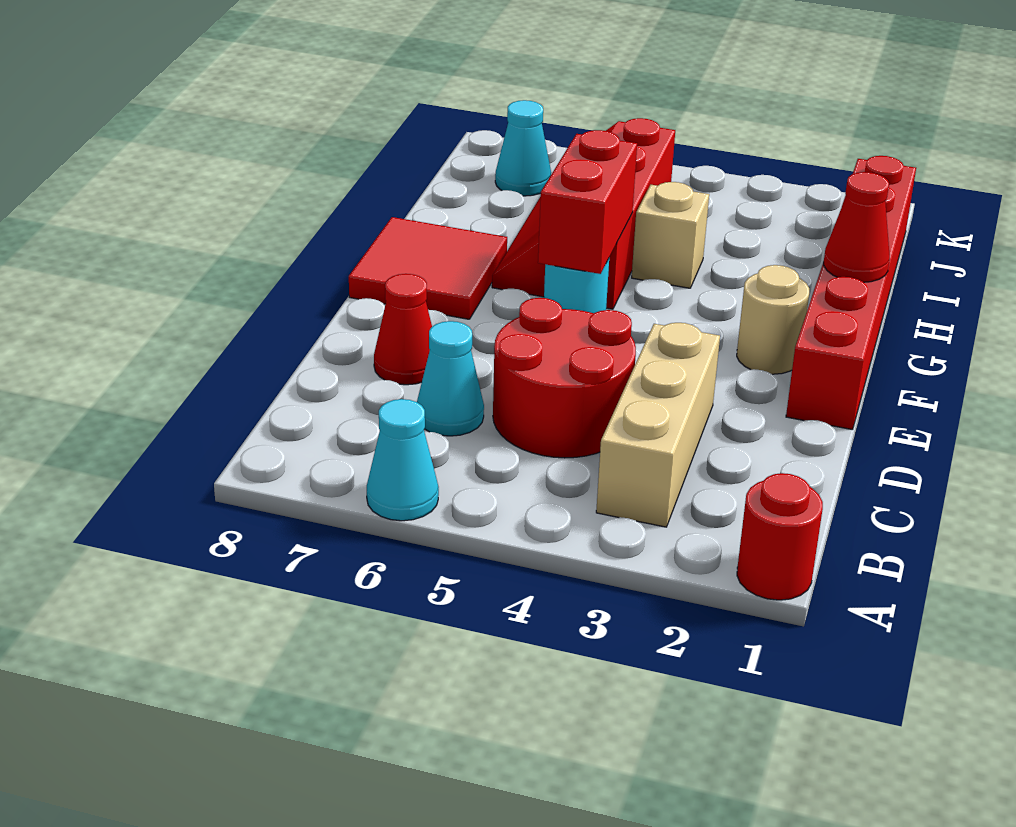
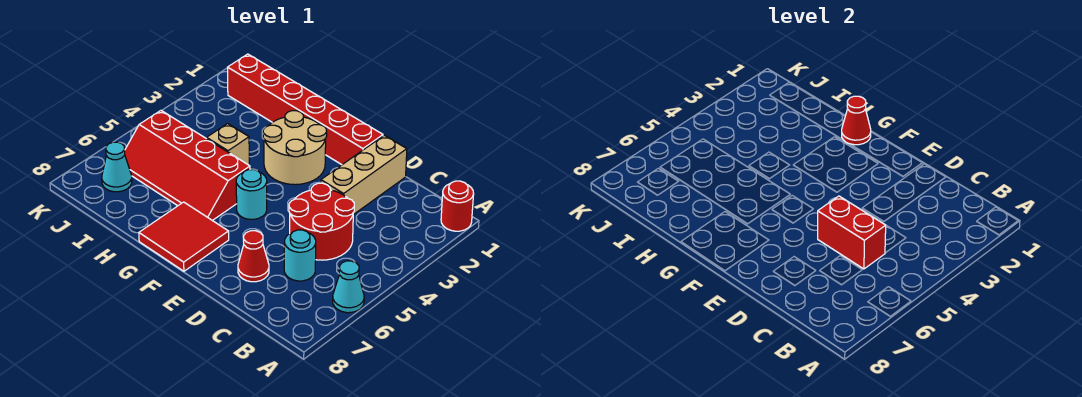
tan 1x3 brick [596,323,720,527] -> tan 1x3 brick turned to [321,135,407,215]
cyan 1x1 cone [417,321,484,436] -> cyan 1x1 round brick [284,230,316,281]
tan 1x1 round brick [737,265,809,374] -> tan 2x2 round brick [263,111,327,185]
red 1x2 brick [538,130,637,274] -> red 1x2 brick moved to [818,196,886,269]

